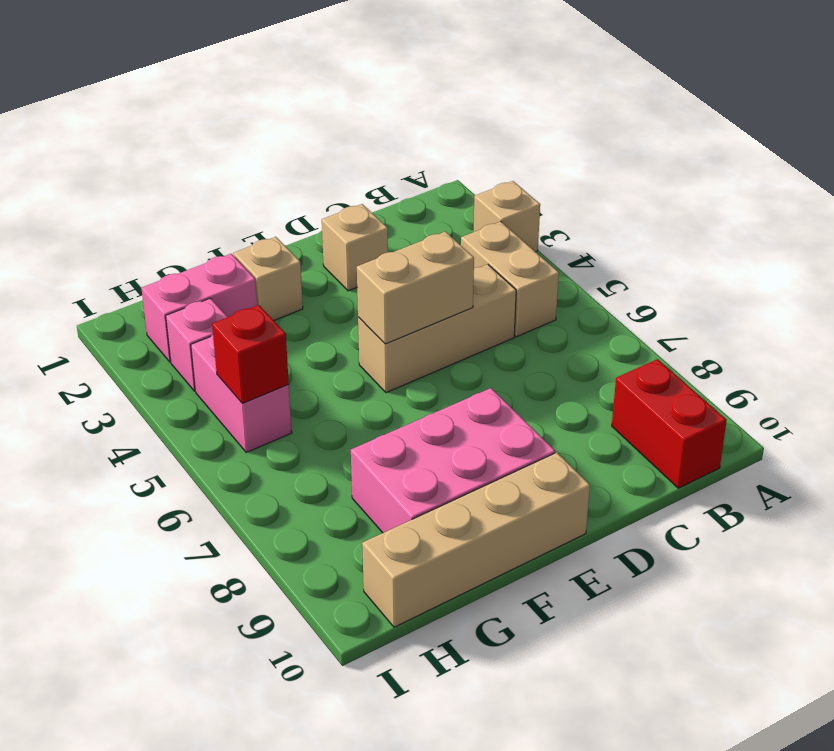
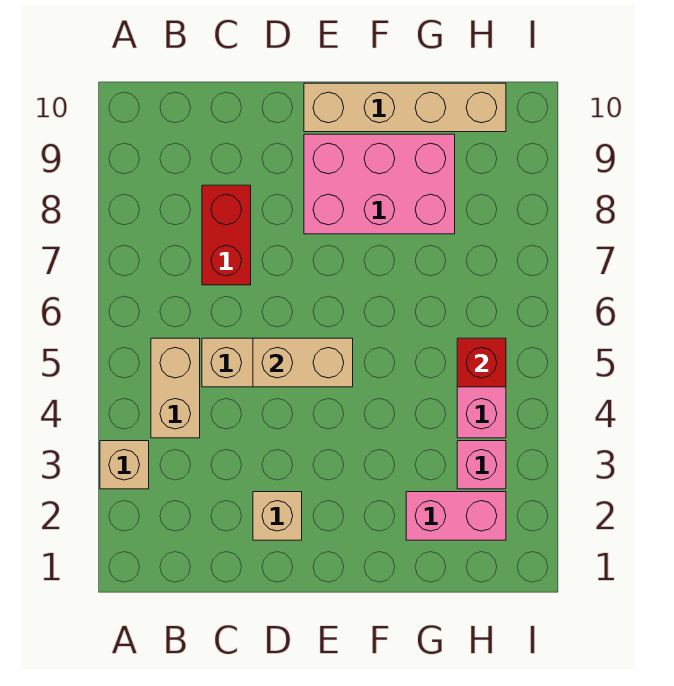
red 1x2 brick [612,359,727,488] -> red 1x2 brick moved to [202,185,251,285]
tan 1x1 brick [234,237,303,320] -> none

